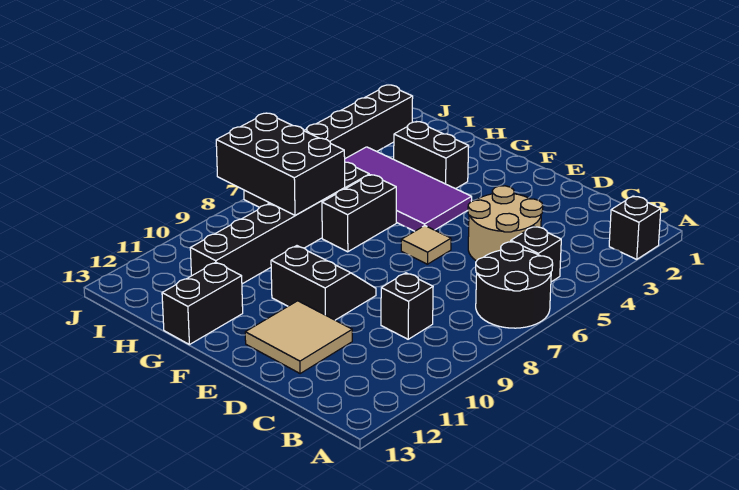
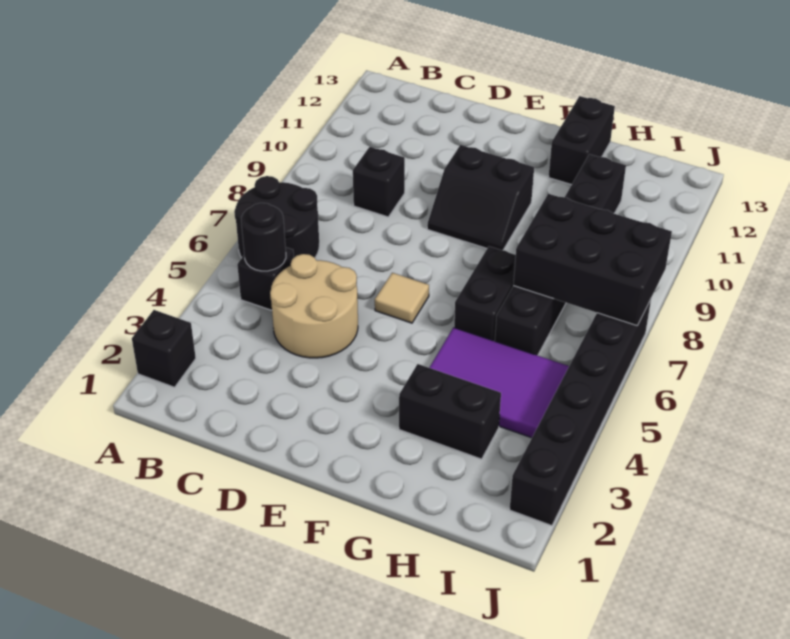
none -> black 1x1 round brick [241,203,286,271]
tan 2x2 tile [245,301,352,374] -> none
purple 2x4 tile [345,147,472,231] -> purple 2x3 tile [429,327,569,438]

